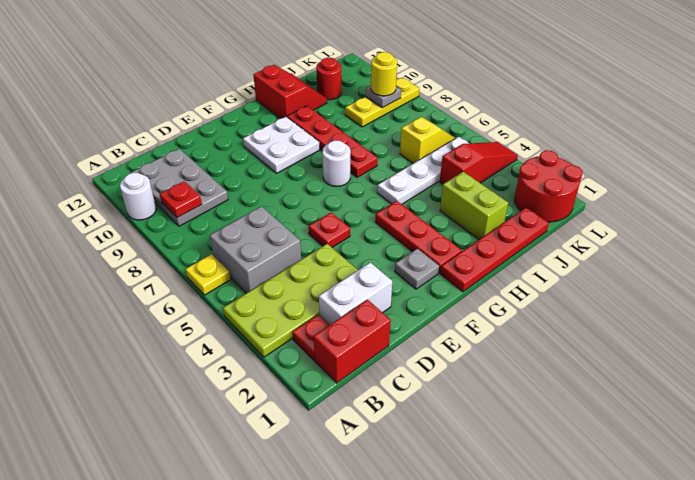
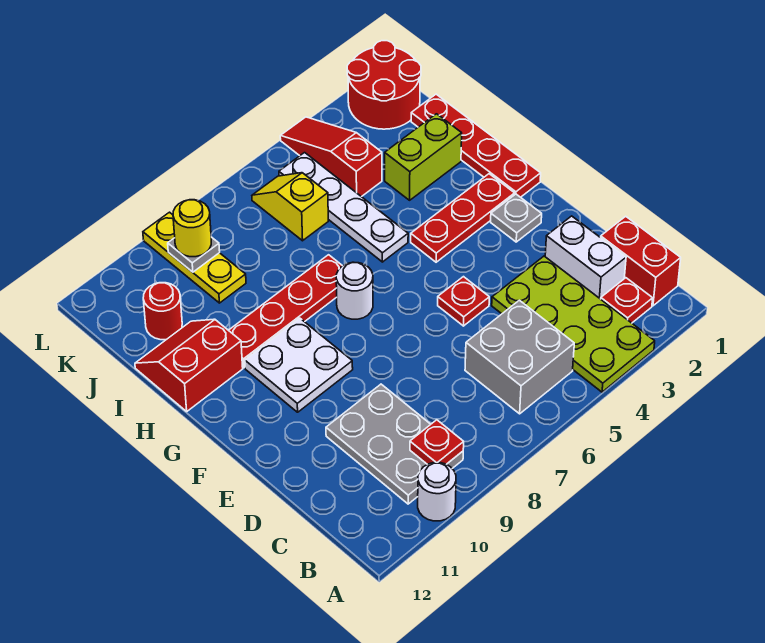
yellow 1x1 plate [186,254,230,295] -> none
grey 2x3 plate [131,149,228,226] -> grey 2x3 plate turned to [326,384,463,504]

